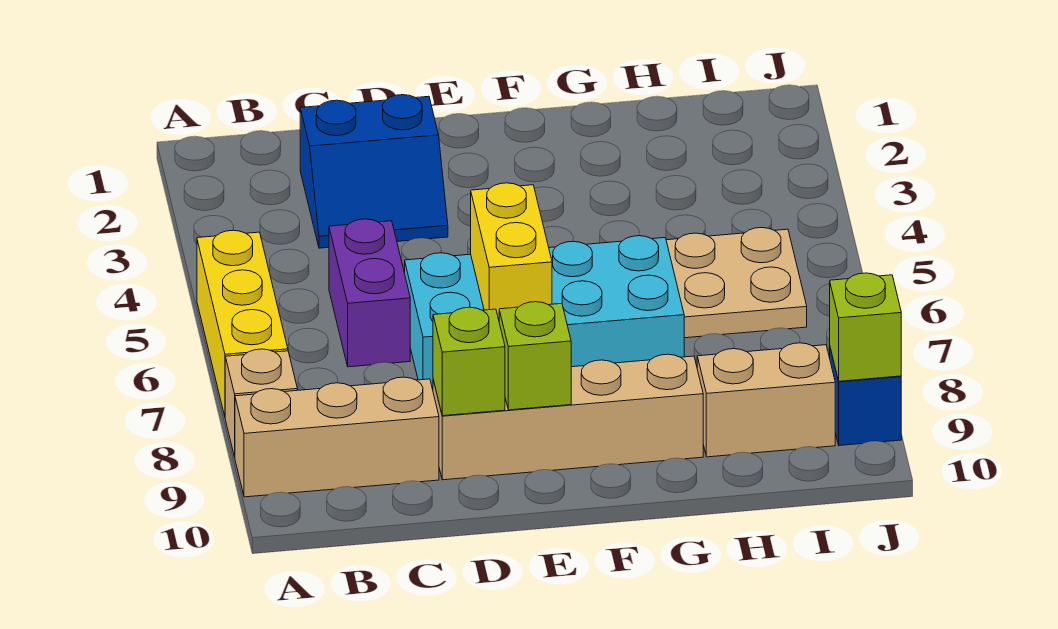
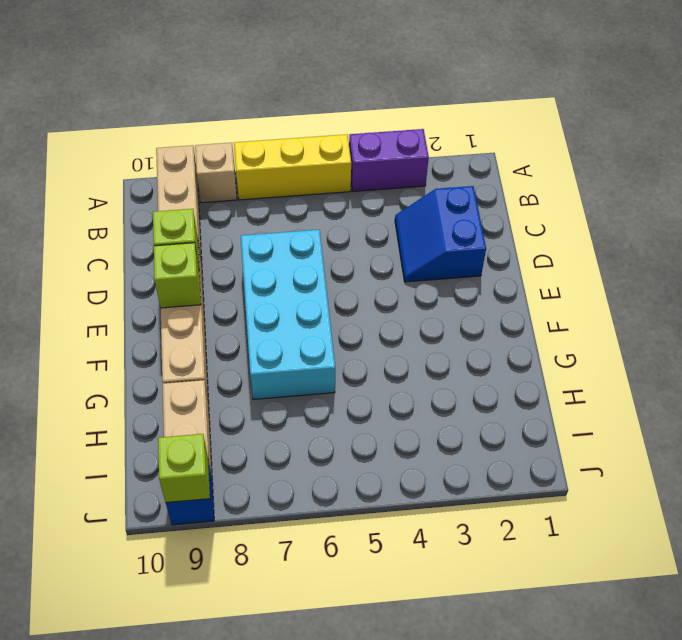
purple 1x2 brick [329,219,410,367] -> purple 1x2 brick moved to [349,129,429,191]
yellow 1x2 brick [471,183,552,319] -> none
tan 2x2 plate [666,228,807,338] -> none

